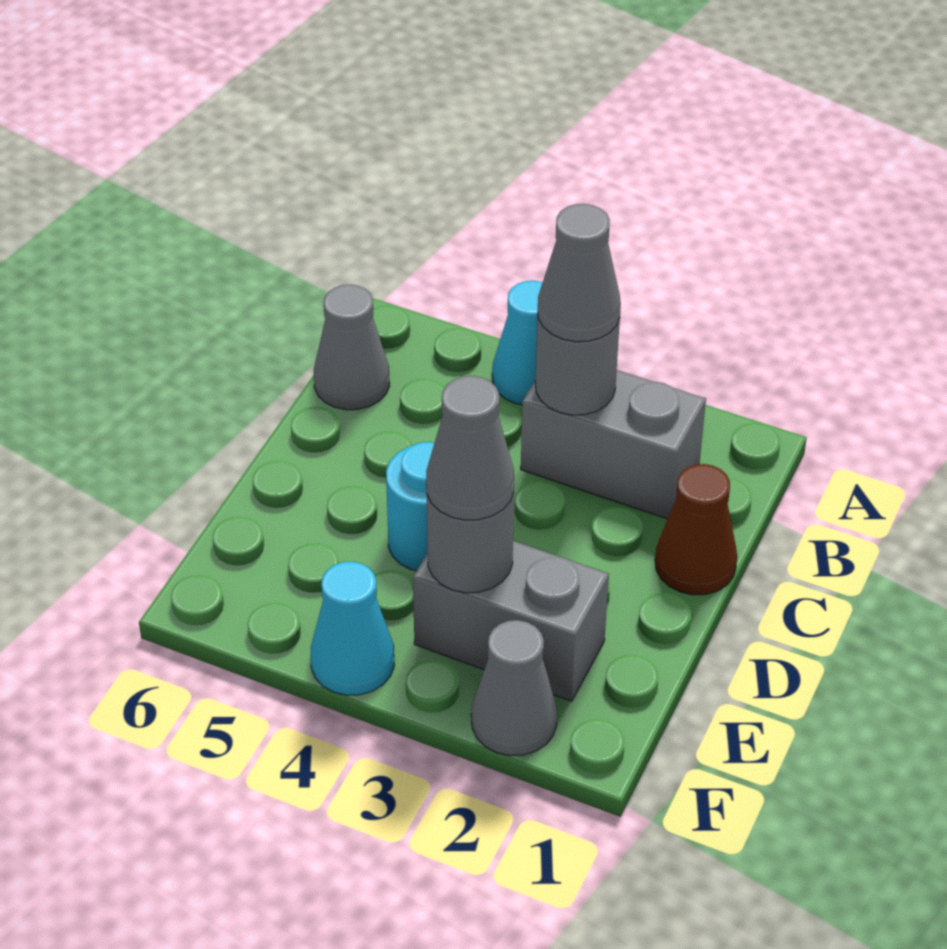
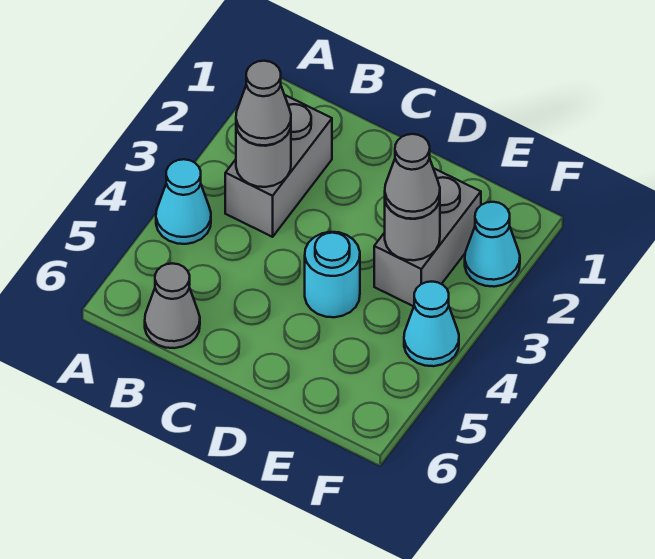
brown 1x1 cone [655,464,737,595] -> none
grey 1x1 cone [471,620,557,756] -> cyan 1x1 cone [465,202,520,287]

